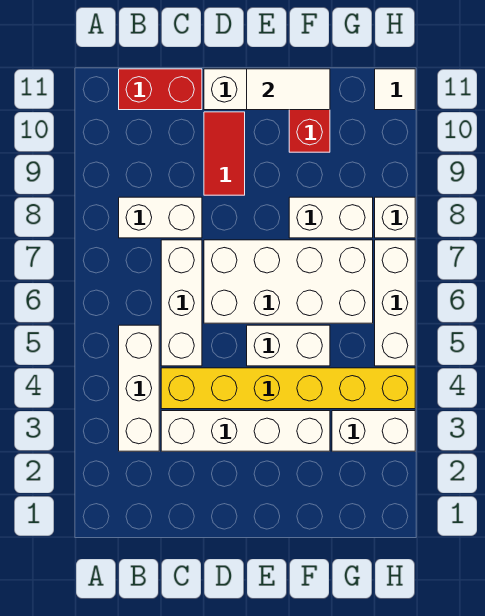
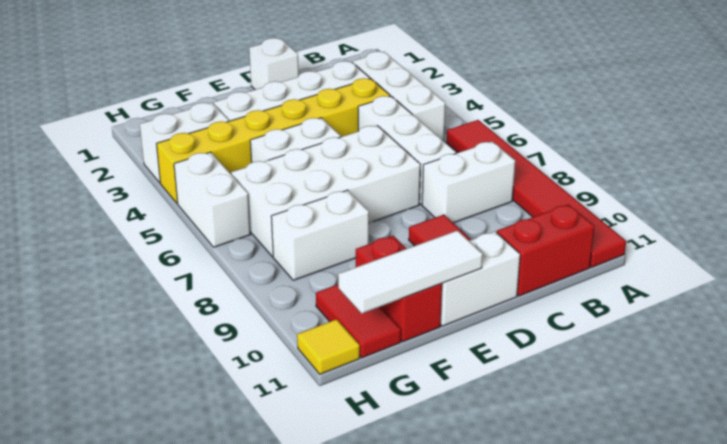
none -> red 1x6 tile [446,120,626,267]
white 1x2 tile [247,69,330,110] -> white 1x3 tile [338,231,483,313]
none -> red 1x2 tile [316,285,401,358]
white 1x3 brick [375,240,415,366] -> white 1x2 brick [174,152,251,247]
white 1x1 brick [375,197,415,238] -> white 1x1 brick moved to [249,38,299,90]
white 1x1 tile [375,69,415,110] -> yellow 1x1 tile [297,319,360,374]

